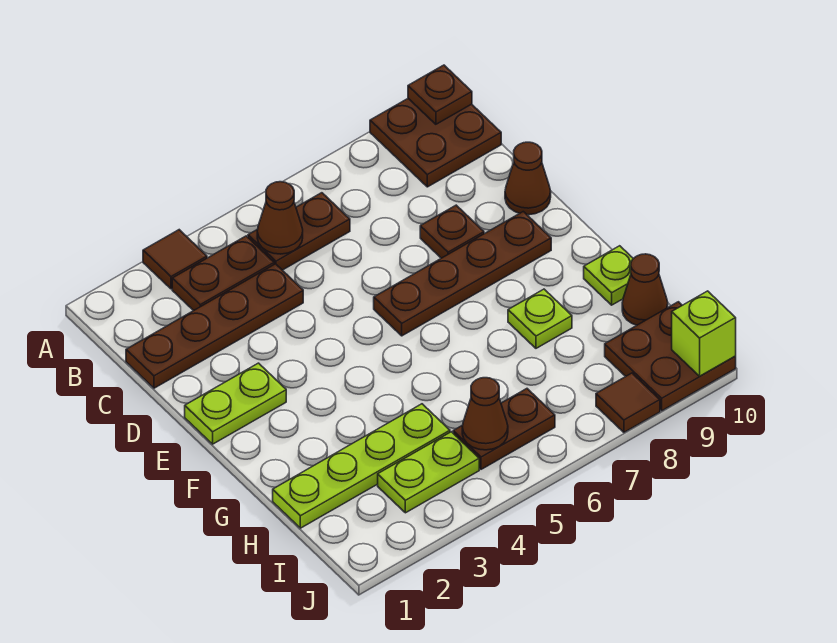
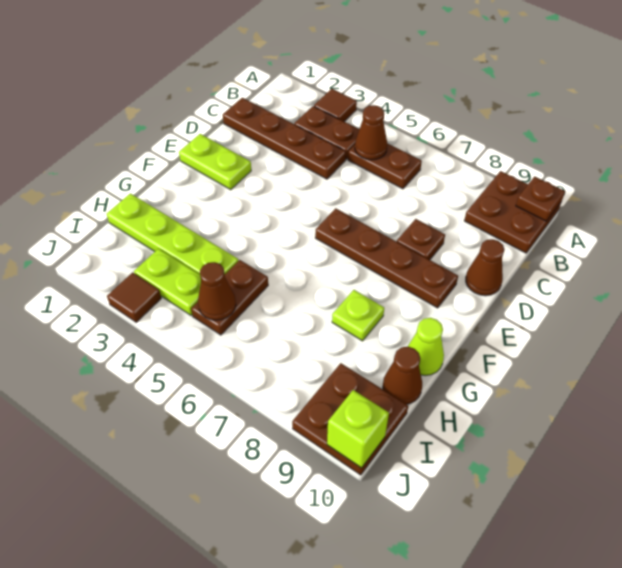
lime 1x1 plate [584,246,633,305] -> lime 1x1 cone [408,318,444,376]
brown 1x2 plate [453,389,555,469] -> brown 1x2 plate turned to [191,260,268,335]
brown 1x1 tile [596,373,660,432] -> brown 1x1 tile moved to [107,272,161,322]

